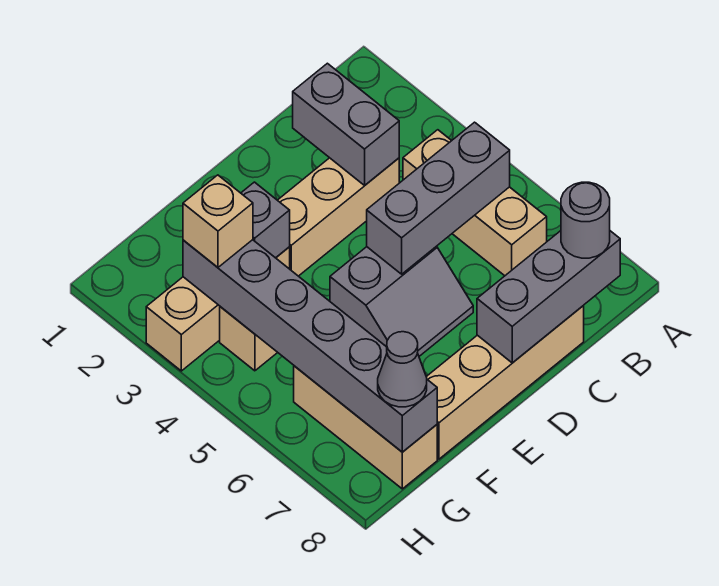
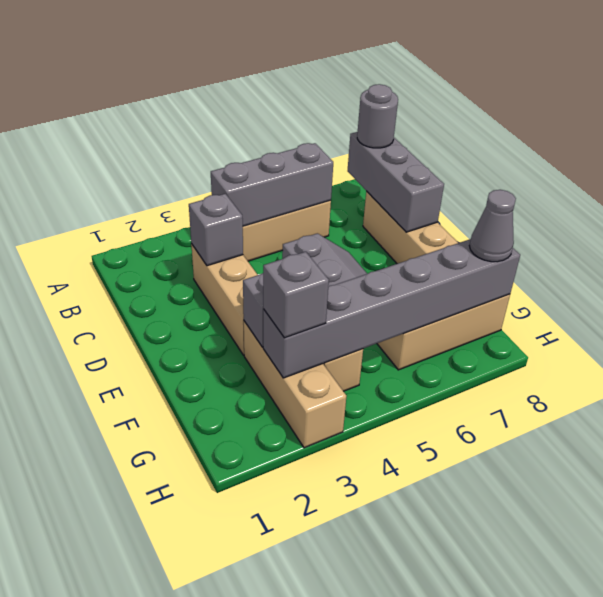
grey 1x3 brick [367,122,510,274] -> grey 1x3 brick turned to [211,143,333,226]
grey 1x2 brick [293,63,399,185] -> grey 1x1 brick [189,194,243,266]
tan 1x1 brick [183,175,253,267] -> grey 1x1 brick [263,252,329,338]

